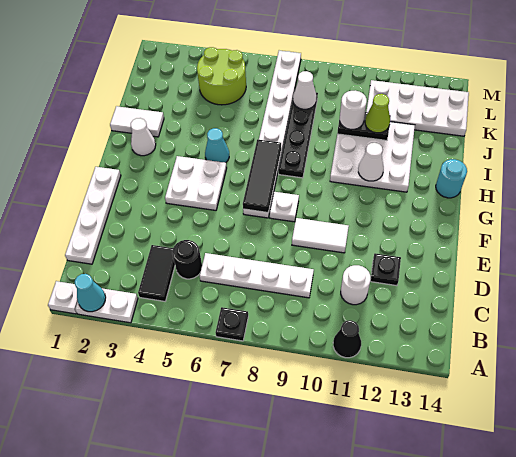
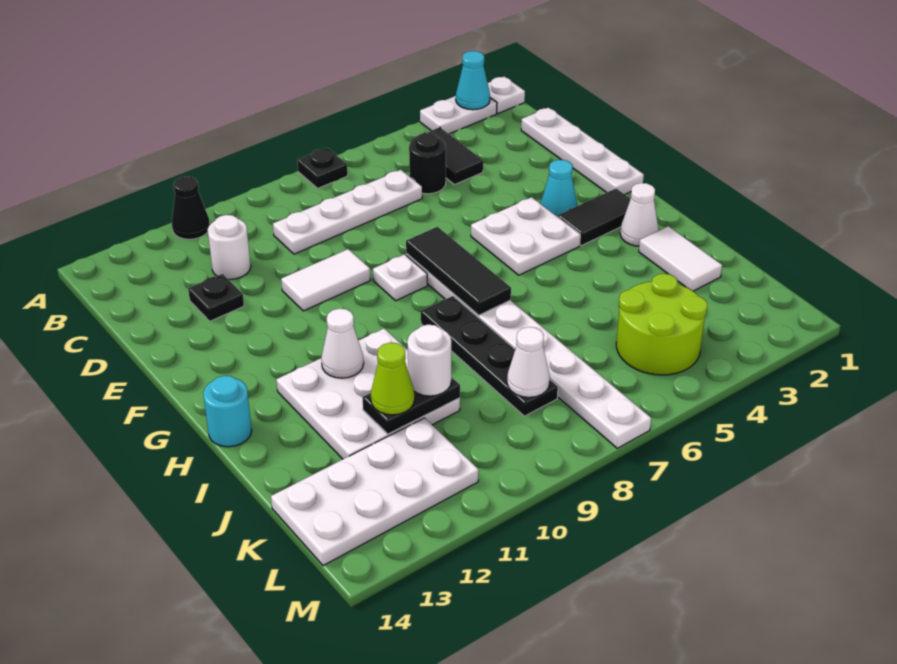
none -> black 1x2 tile [558,189,630,246]
cyan 1x1 cone [205,128,229,163] -> cyan 1x1 cone moved to [541,160,577,217]
white 1x2 tile [110,106,164,137] -> white 1x2 tile turned to [639,226,722,291]

